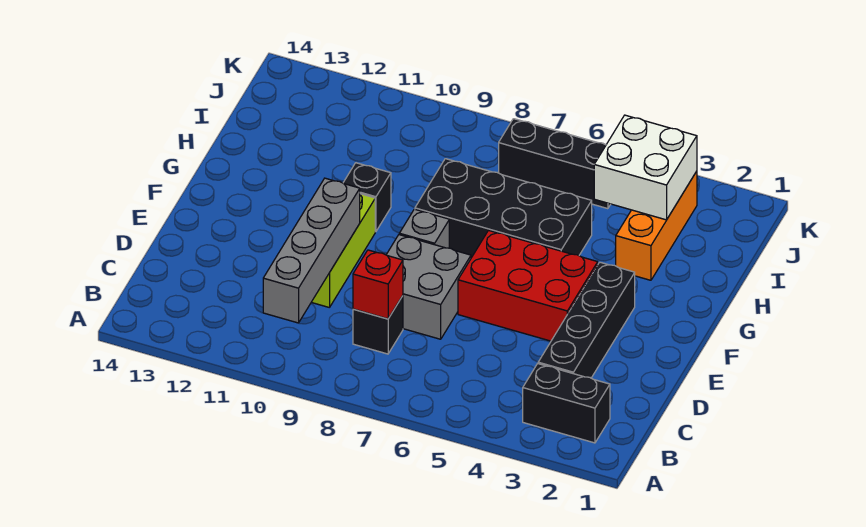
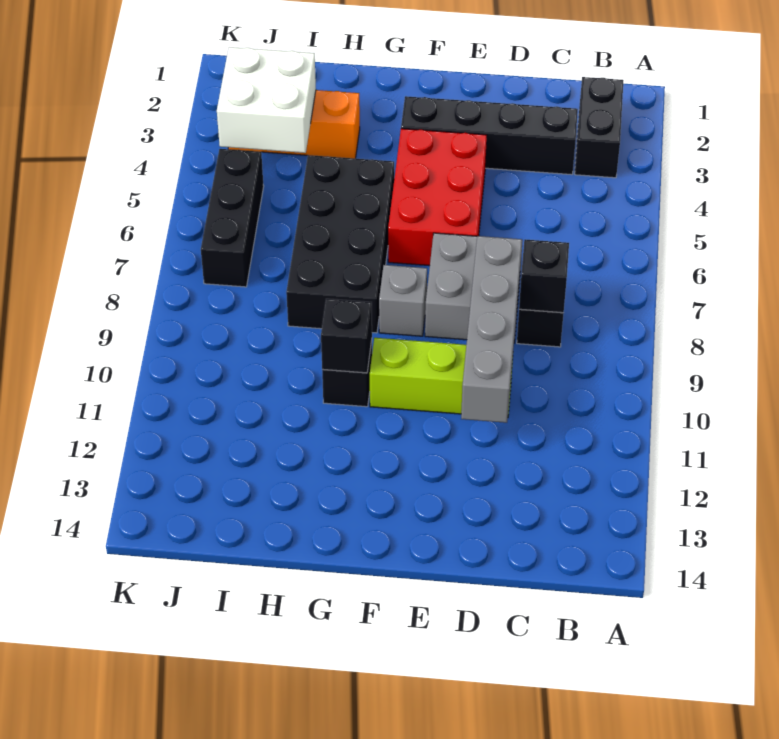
grey 1x4 brick [263,178,360,323] -> grey 1x4 brick turned to [461,236,522,423]
red 1x1 brick [353,250,403,319] -> black 1x1 brick [519,239,569,313]
none -> black 1x1 brick [321,299,372,373]

